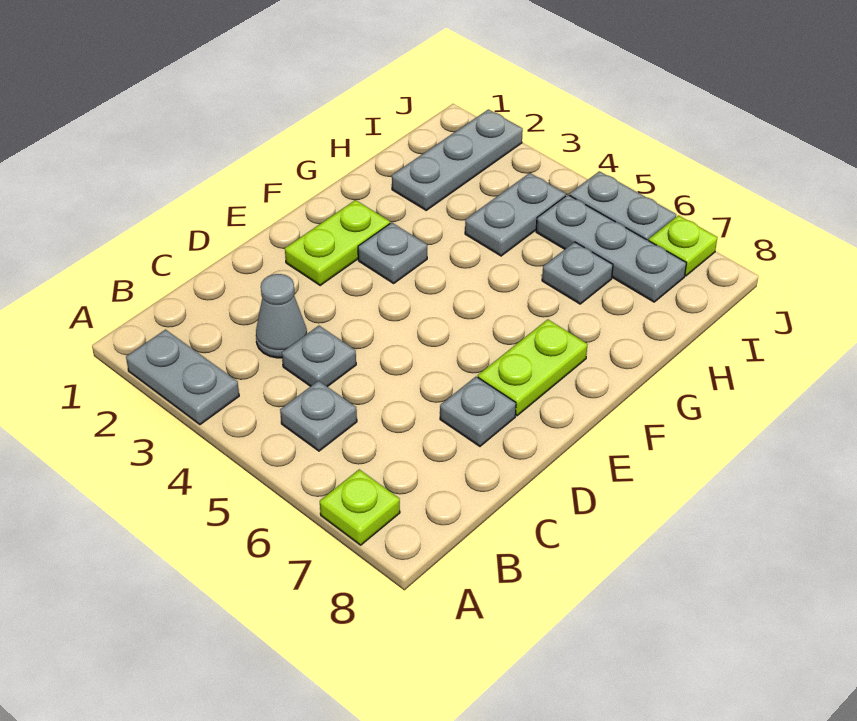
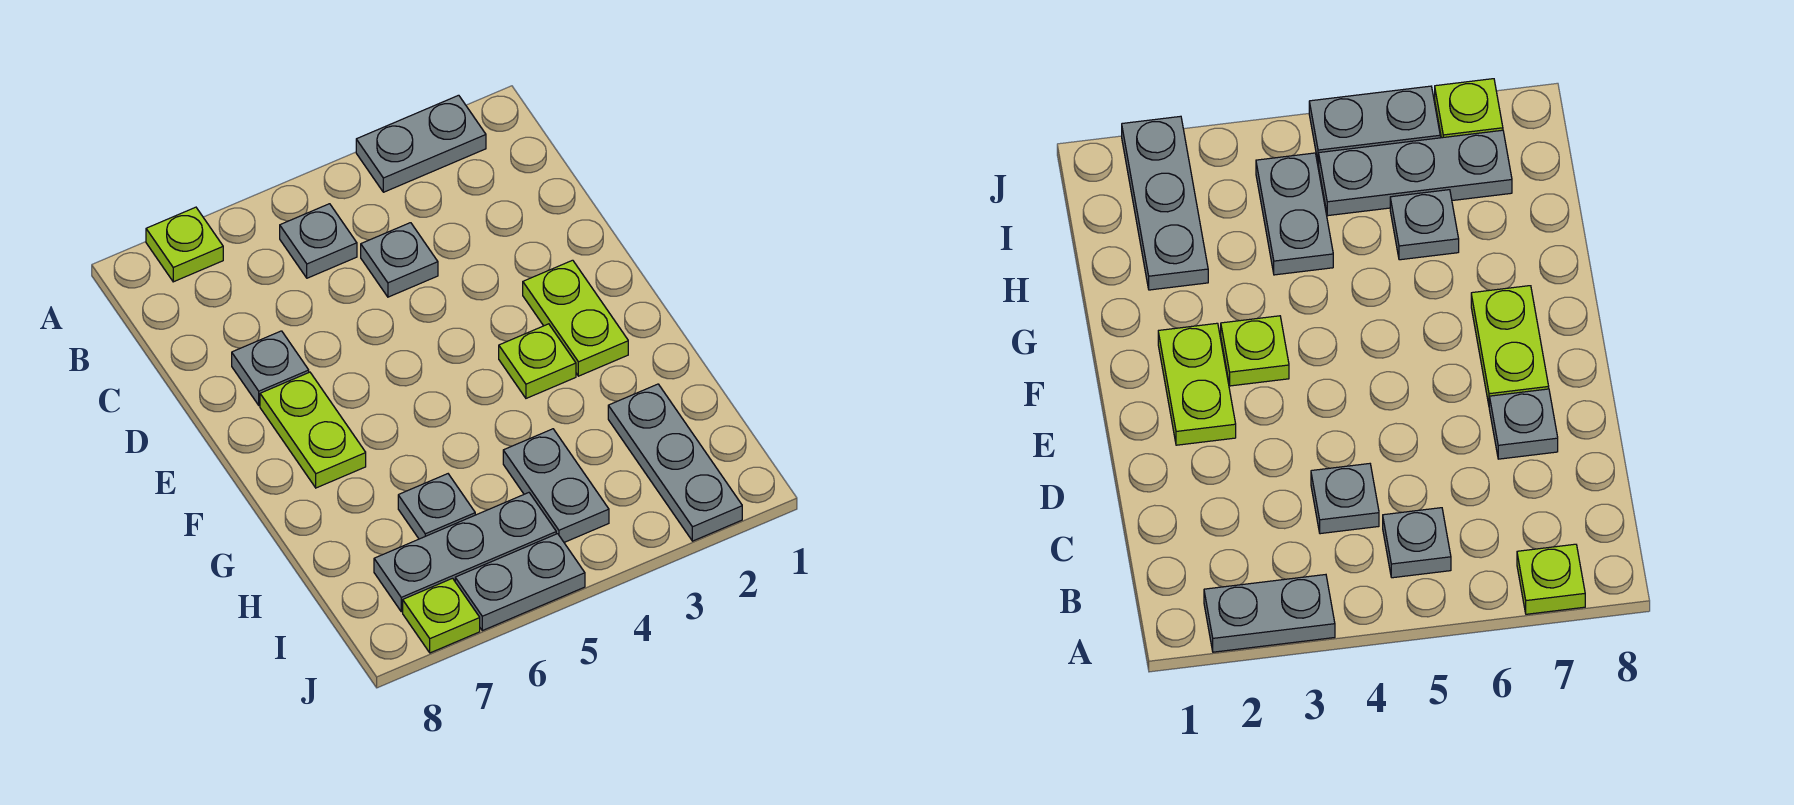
grey 1x1 cone [256,274,307,358] -> none
grey 1x1 plate [358,223,427,283] -> lime 1x1 plate [499,324,576,398]

